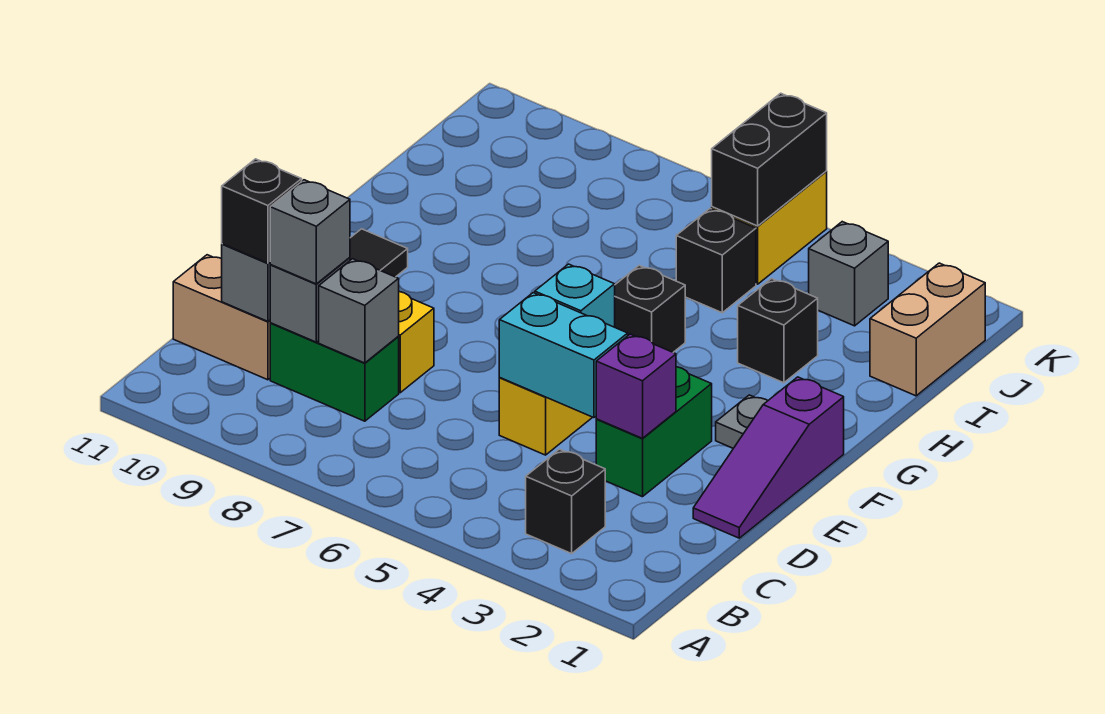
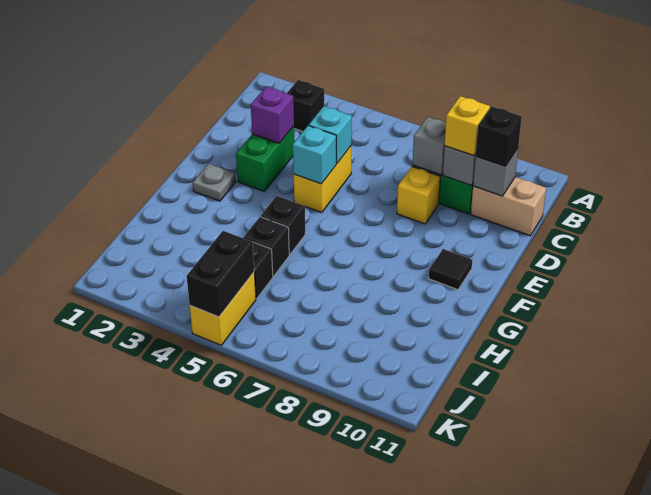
grey 1x1 brick [270,180,350,284] -> yellow 1x1 brick [445,96,490,156]
purple 1x3 slope [693,377,844,538] -> none
cyan 1x2 brick [499,293,628,418] -> cyan 1x1 brick [309,106,352,164]
black 1x1 brick [738,279,818,383] -> black 1x1 brick moved to [244,217,289,276]
tan 1x2 brick [870,263,985,396] -> none
grey 1x1 brick [809,222,888,326] -> none

